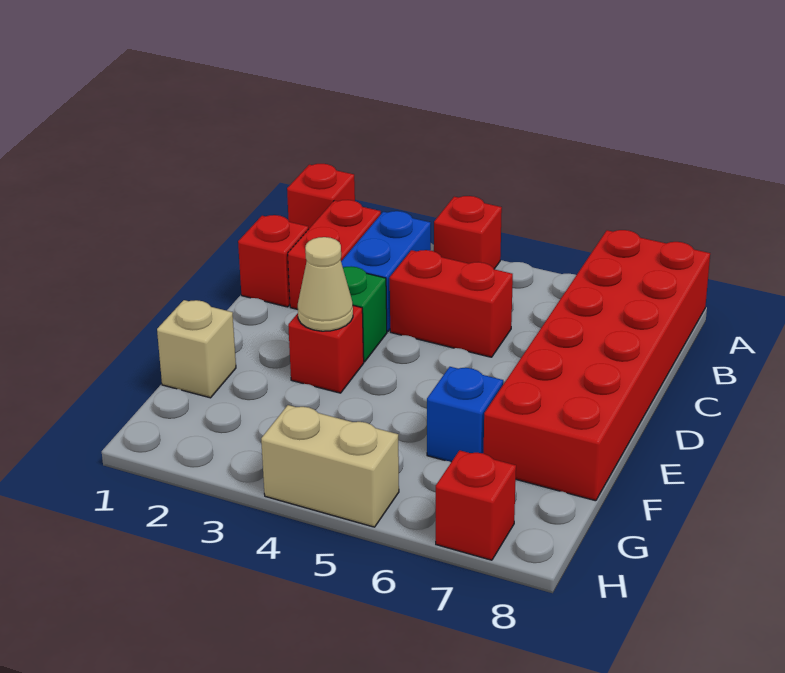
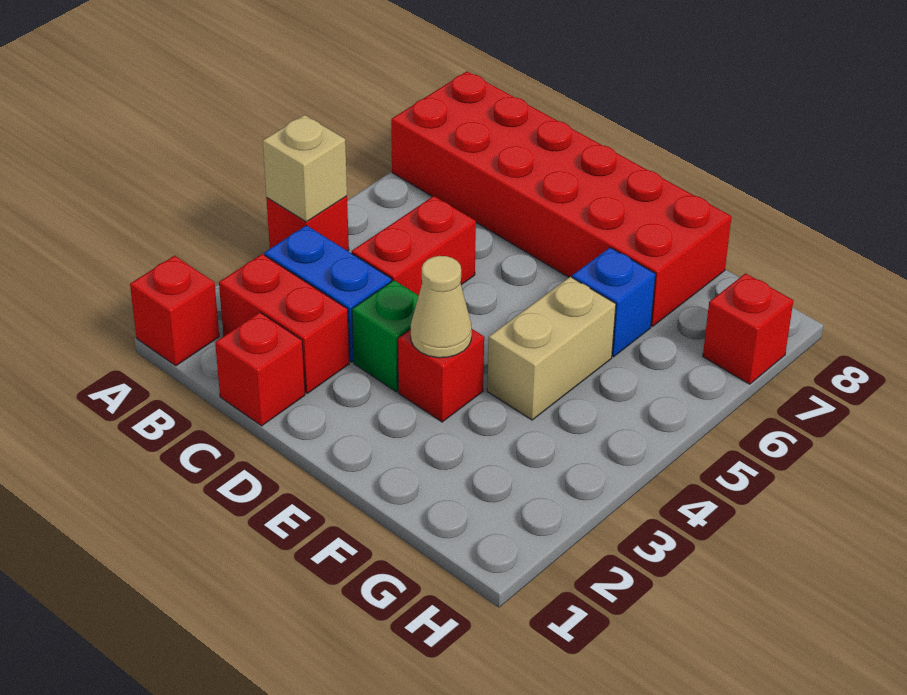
tan 1x1 brick [157,300,236,398] -> tan 1x1 brick moved to [263,115,347,222]
tan 1x2 brick [261,405,399,527] -> tan 1x2 brick moved to [487,277,616,420]

